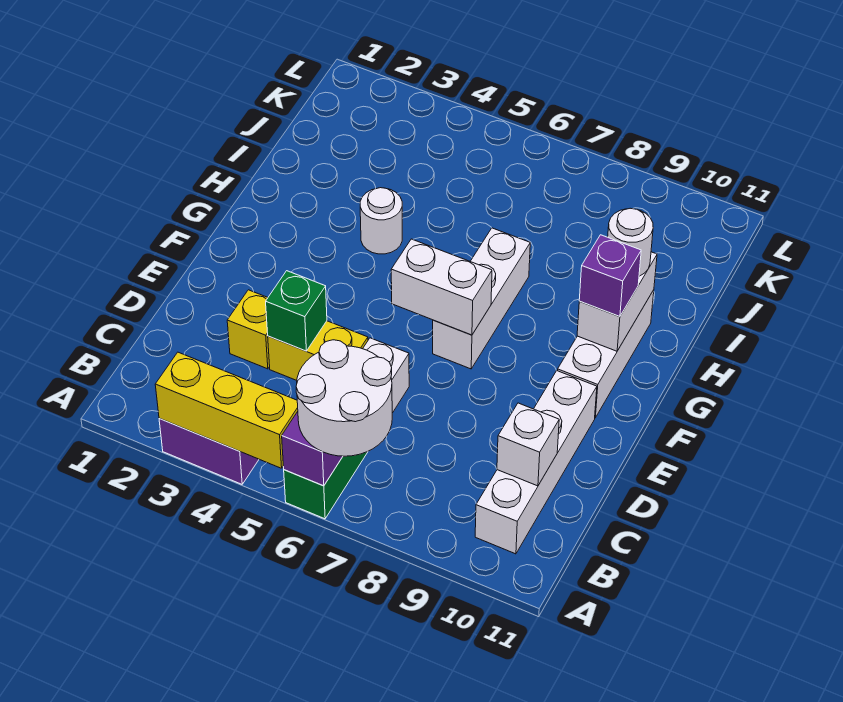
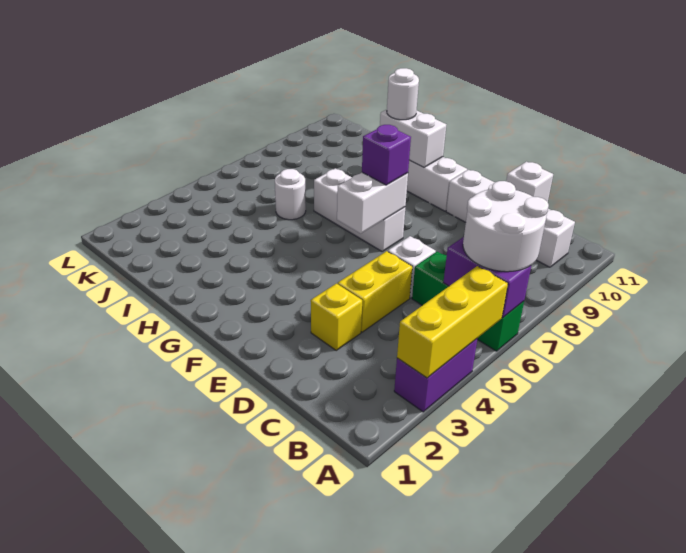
green 1x1 brick [266,271,327,351] -> none
purple 1x1 brick [579,235,641,317] -> purple 1x1 brick moved to [362,125,411,185]
white 1x1 round brick [360,188,402,254] -> white 1x1 round brick moved to [275,169,306,220]

